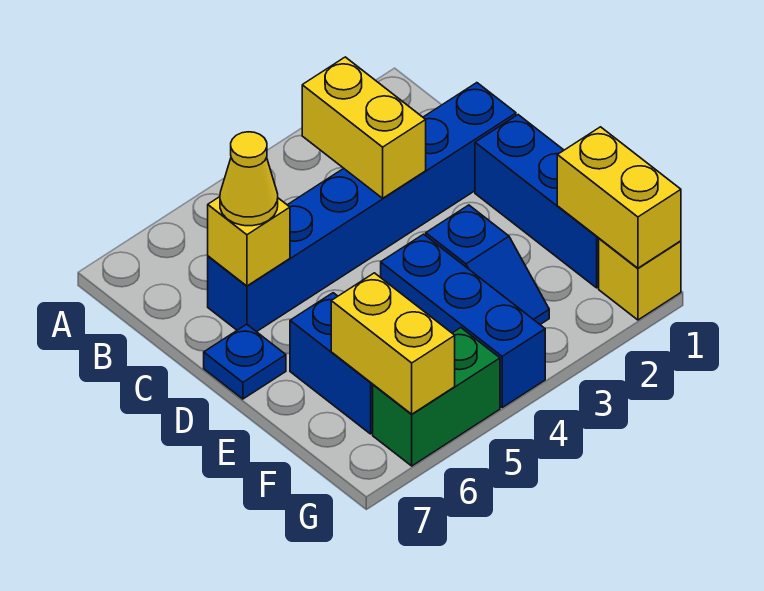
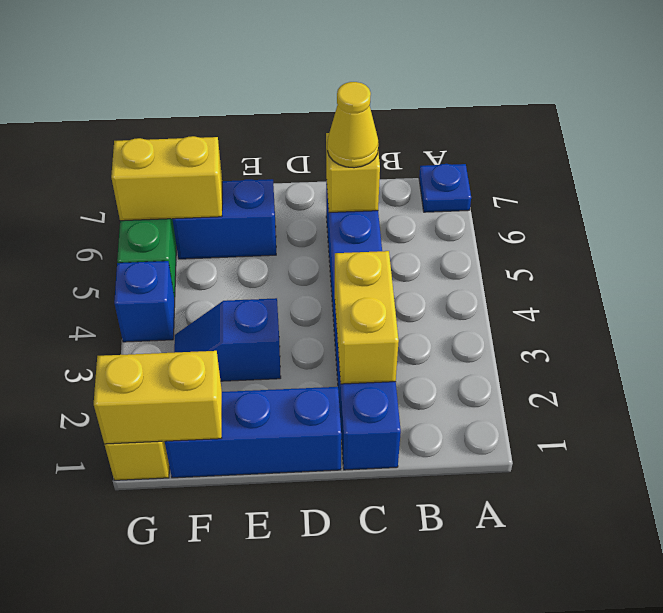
yellow 1x2 brick [302,57,426,198] -> yellow 1x2 brick turned to [335,251,399,384]
blue 1x1 plate [204,324,286,399] -> blue 1x1 plate moved to [419,164,471,212]
blue 1x3 brick [381,234,545,407] -> blue 1x1 brick [114,261,175,342]

